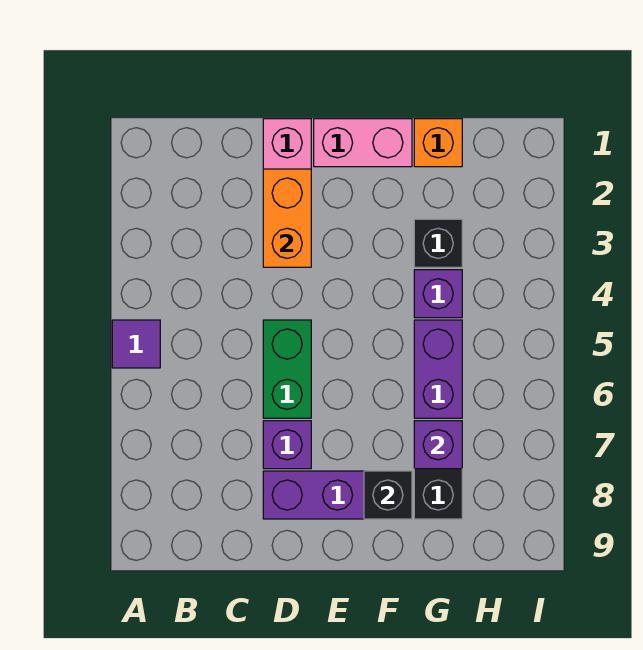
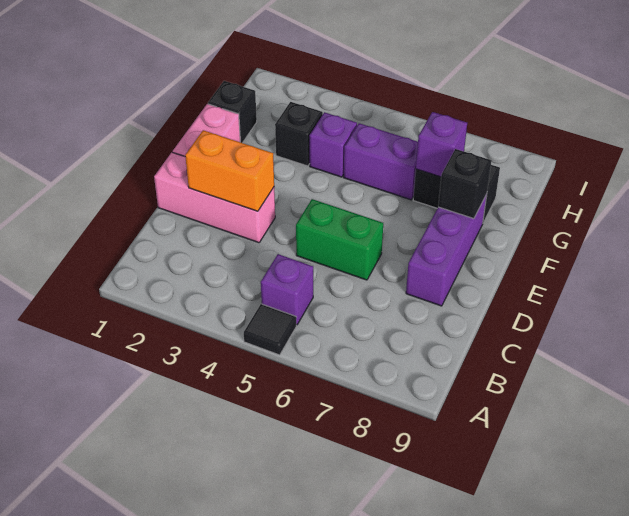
purple 1x1 tile [112,320,160,368] -> black 1x1 tile [244,304,296,355]
purple 1x1 brick [263,421,311,469] -> purple 1x1 brick moved to [261,254,313,325]
orange 1x1 brick [414,119,462,167] -> black 1x1 brick [208,81,257,143]

